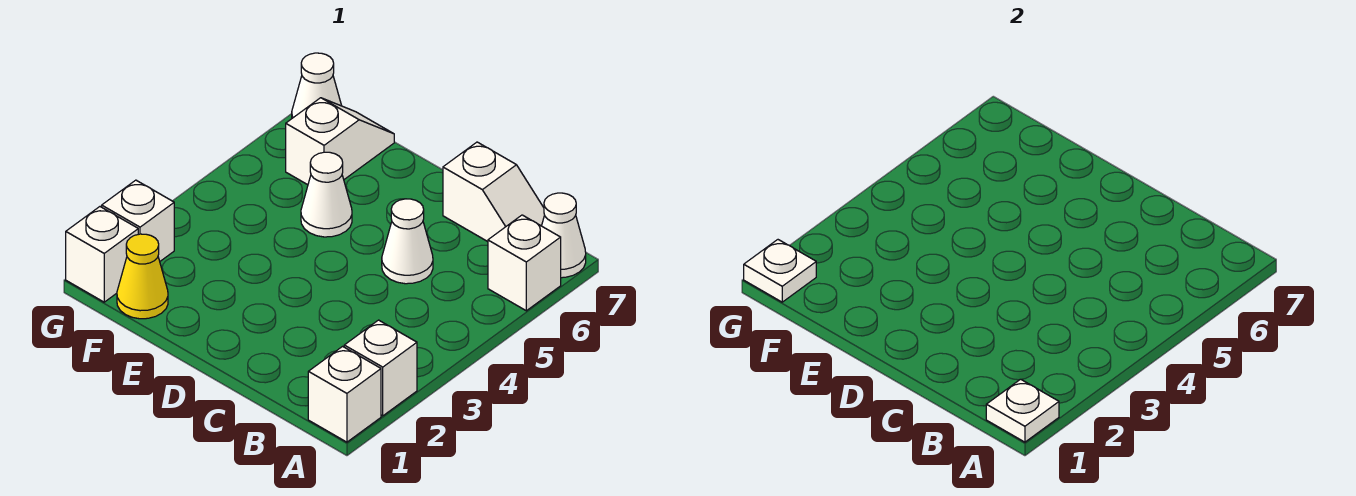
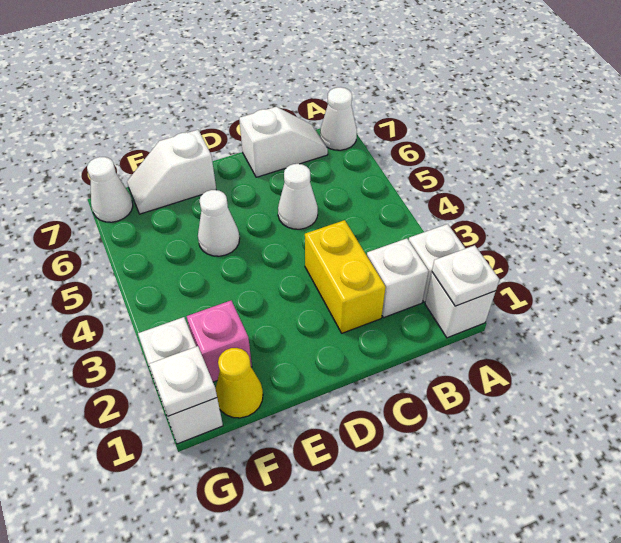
white 1x1 brick [488,215,561,311] -> white 1x1 brick moved to [367,238,429,318]
none -> yellow 1x2 brick [305,220,386,333]
none -> pink 1x1 brick [187,301,252,382]
white 1x2 slope [286,98,394,185] -> white 1x2 slope turned to [127,130,216,214]

